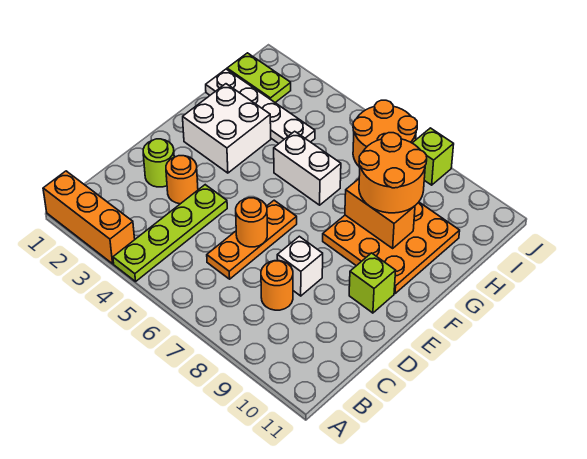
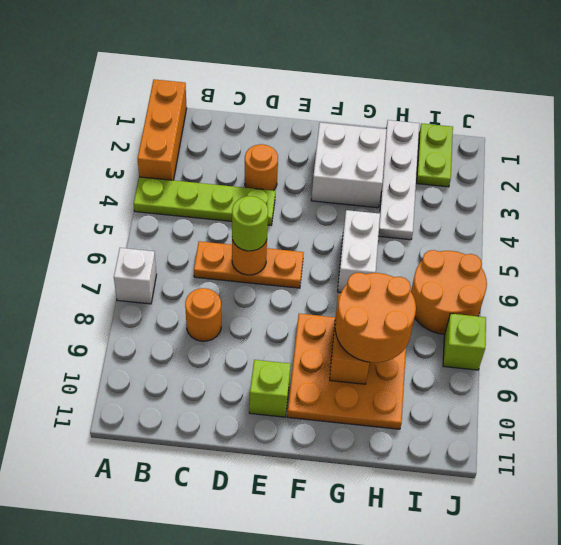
lime 1x1 round brick [143,139,174,187] -> lime 1x1 round brick moved to [232,196,268,251]
white 1x1 brick [277,236,323,296] -> white 1x1 brick moved to [114,248,157,304]

